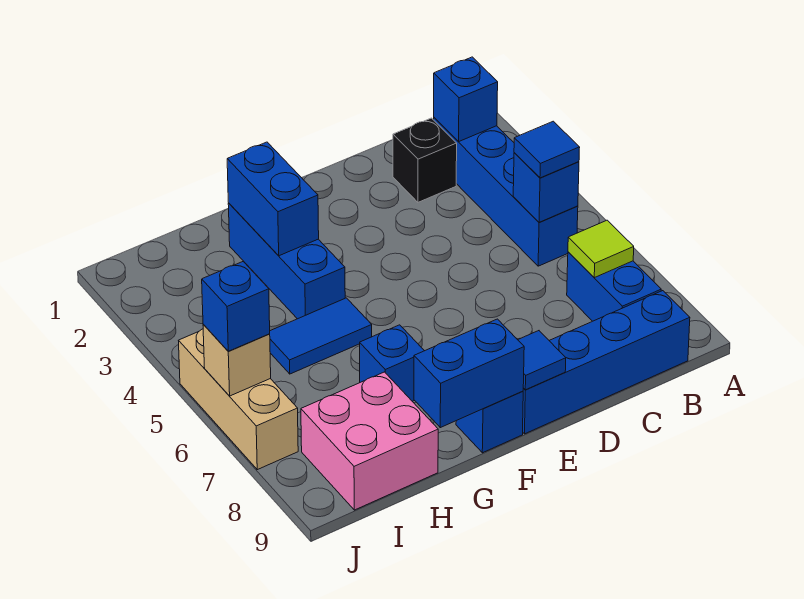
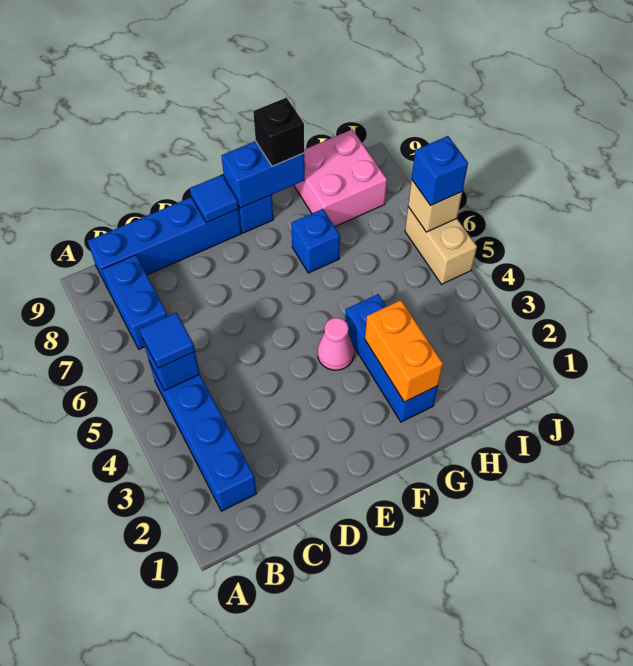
blue 1x1 brick [434,57,498,142] -> none
lime 1x1 tile [568,220,634,278] -> none
black 1x1 brick [393,118,457,202] -> black 1x1 brick moved to [253,98,304,166]
none -> pink 1x1 cone [318,318,354,370]
blue 1x2 brick [227,142,319,256] -> orange 1x2 brick [365,300,443,402]
blue 1x2 tile [270,298,372,374] -> none
tan 1x3 brick [179,329,298,470] -> tan 1x2 brick [405,207,477,284]

